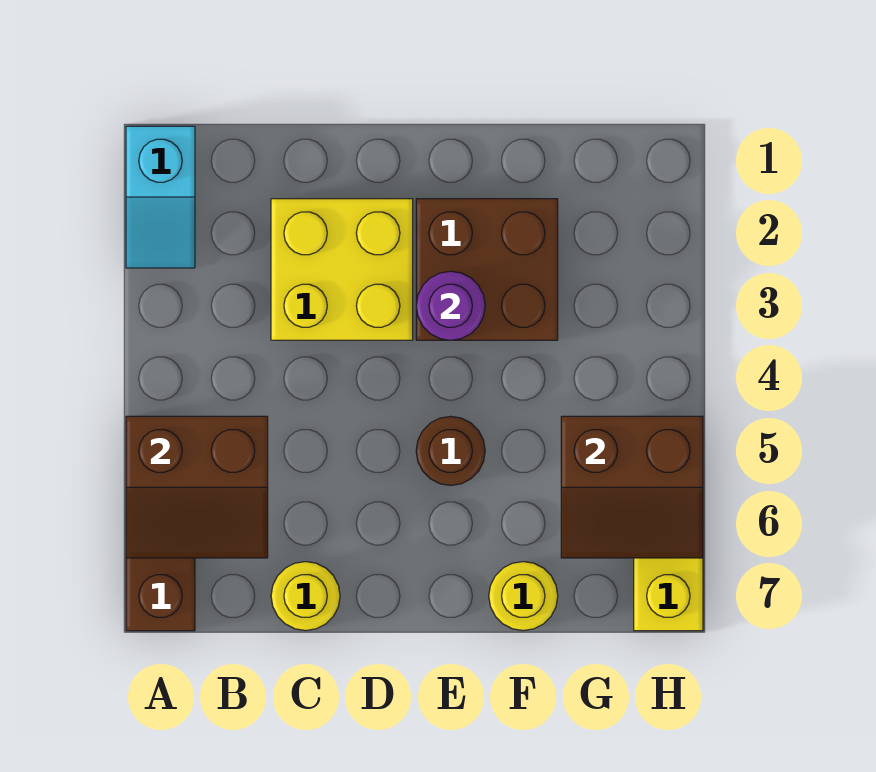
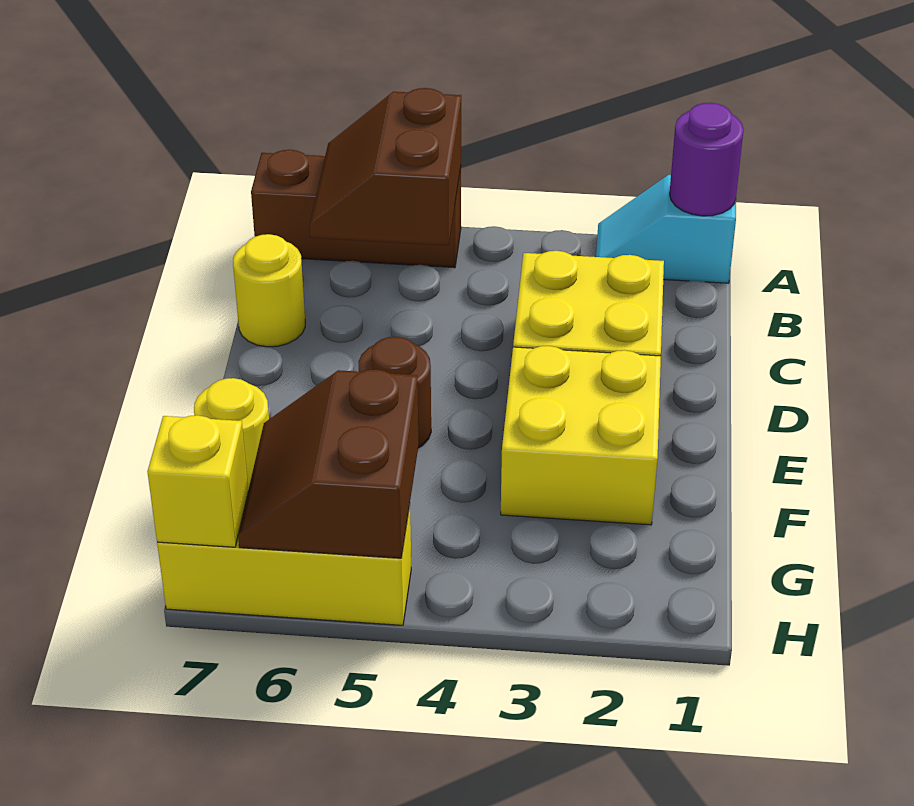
brown 2x2 brick [416,199,558,340] -> yellow 2x2 brick [501,346,661,525]
purple 1x1 round brick [416,271,485,340] -> purple 1x1 round brick moved to [670,103,744,216]
none -> yellow 1x1 brick [147,415,248,547]

